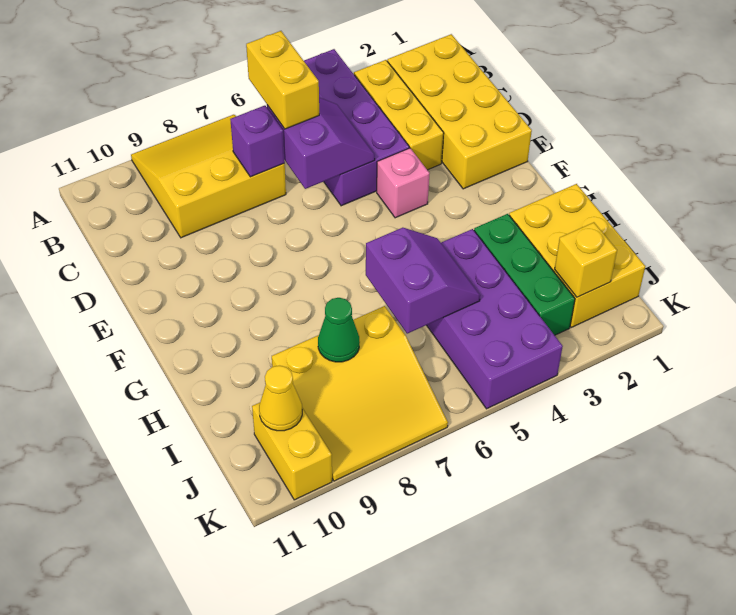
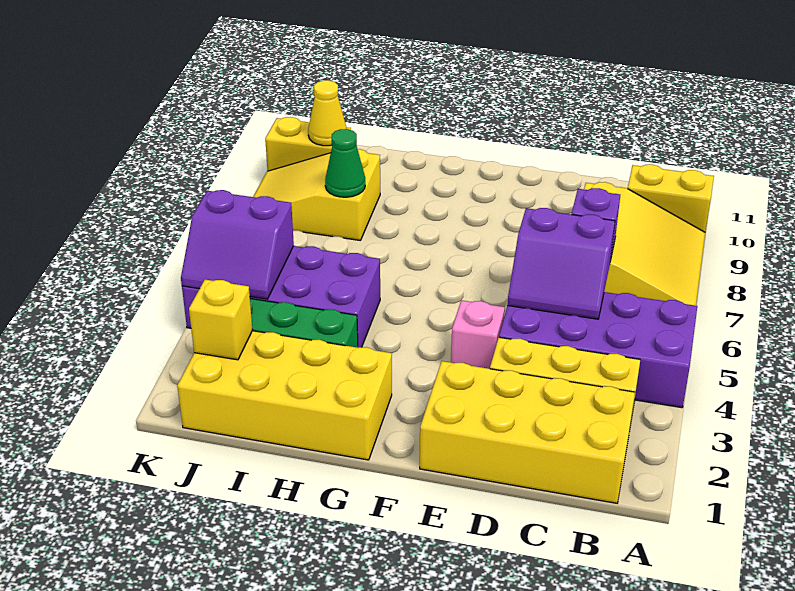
yellow 1x2 brick [246,31,319,129] -> yellow 1x2 brick moved to [628,164,714,232]
yellow 2x3 brick [509,184,645,327] -> yellow 2x4 brick [177,331,392,460]
purple 2x2 slope [366,228,480,334] -> purple 2x2 slope moved to [181,190,294,299]
yellow 3x3 slope [272,306,448,481] -> yellow 2x3 slope [253,149,380,240]

